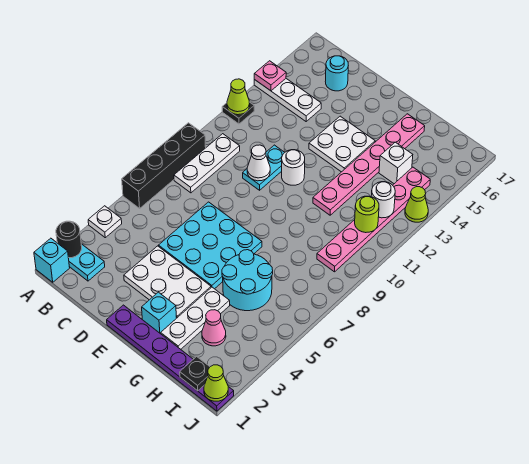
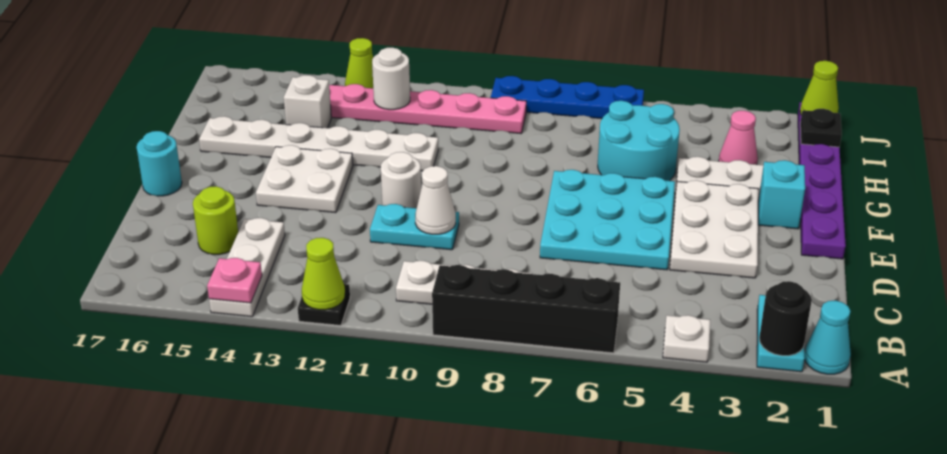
cyan 1x1 brick [34,238,70,282] -> cyan 1x1 cone [805,300,851,374]
cyan 1x1 round brick [325,56,348,91] -> cyan 1x1 round brick moved to [137,131,182,196]
pink 1x6 plate [313,114,425,215] -> white 1x6 plate [199,116,438,171]
lime 1x1 round brick [355,196,379,233] -> lime 1x1 round brick moved to [193,186,238,255]
none -> blue 1x4 plate [491,76,644,119]

